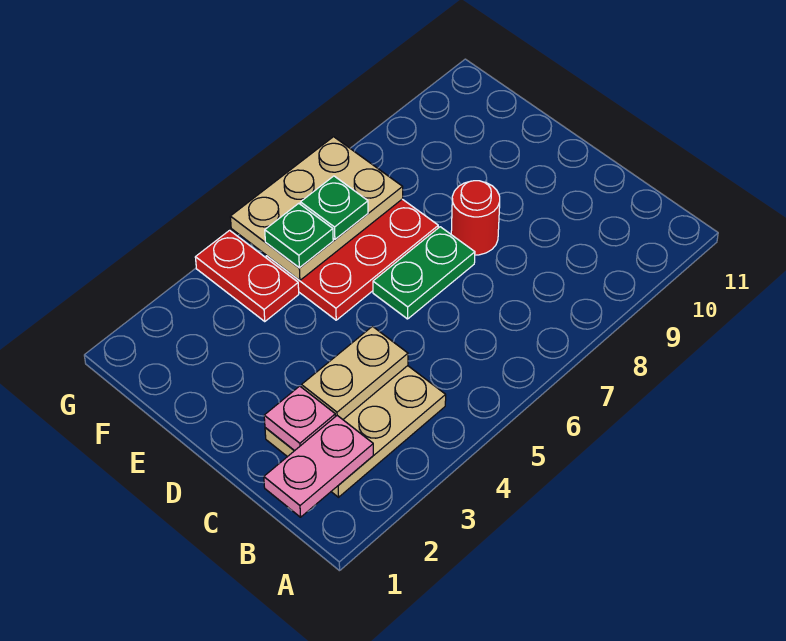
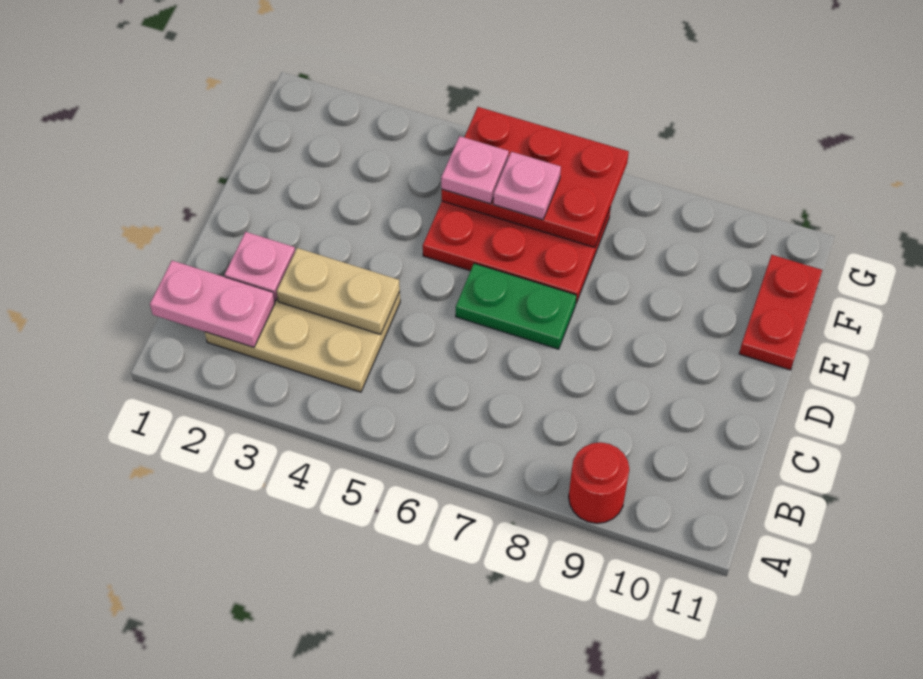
red 1x1 round brick [451,181,500,255] -> red 1x1 round brick moved to [569,442,629,523]
red 1x2 plate [195,230,299,321] -> red 1x2 plate moved to [739,255,822,370]
tan 2x3 plate [230,137,403,280] -> red 2x3 plate [442,107,629,247]
green 1x1 plate [265,203,333,268] -> pink 1x1 plate [441,136,509,204]
green 1x1 plate [300,176,368,239] -> pink 1x1 plate [493,152,561,220]

